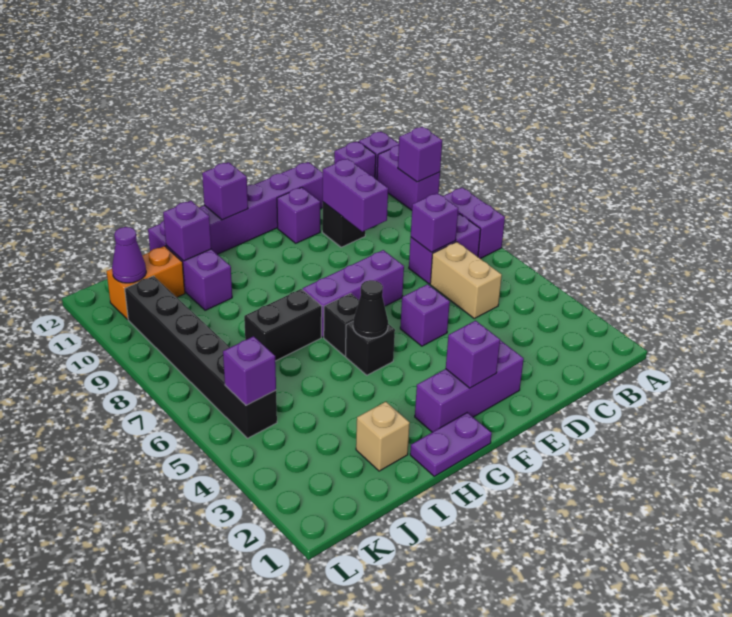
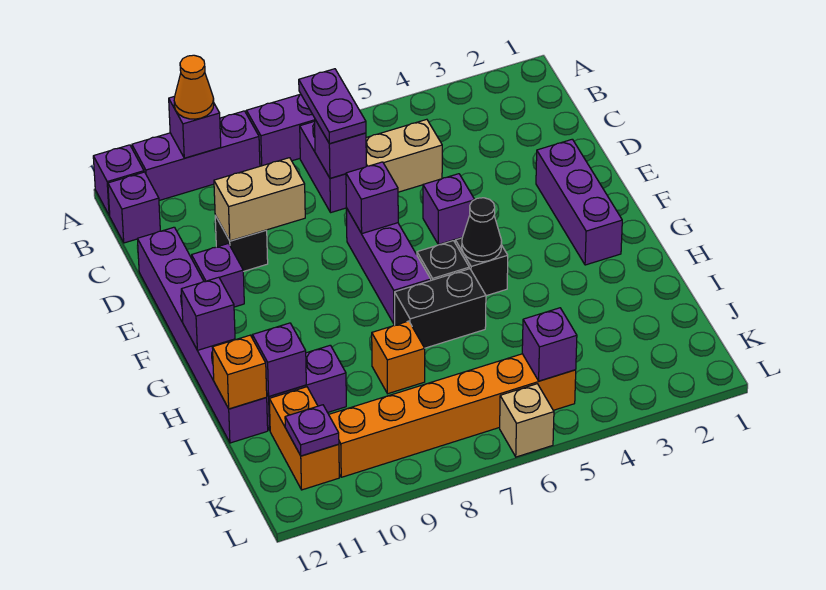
purple 1x2 brick [377,146,440,210] -> purple 1x3 brick [132,111,260,201]
none -> orange 1x1 cone [174,55,214,119]
purple 1x2 brick [323,159,388,232] -> tan 1x2 brick [214,158,305,241]
purple 1x1 brick [446,321,500,388] -> purple 1x1 brick moved to [346,162,398,233]
purple 1x2 plate [410,413,492,476] -> purple 1x2 plate moved to [299,69,366,144]
black 1x2 brick [244,289,322,361] -> black 1x2 brick turned to [395,269,486,348]
tan 1x1 brick [356,402,410,471] -> tan 1x1 brick moved to [500,384,554,457]
none -> orange 1x1 brick [372,321,425,394]
none -> orange 1x1 brick [212,335,267,409]
black 1x6 brick [125,276,277,438] -> orange 1x6 brick [329,354,576,477]
purple 1x1 cone [112,227,146,283] -> purple 1x1 plate [285,405,339,456]

